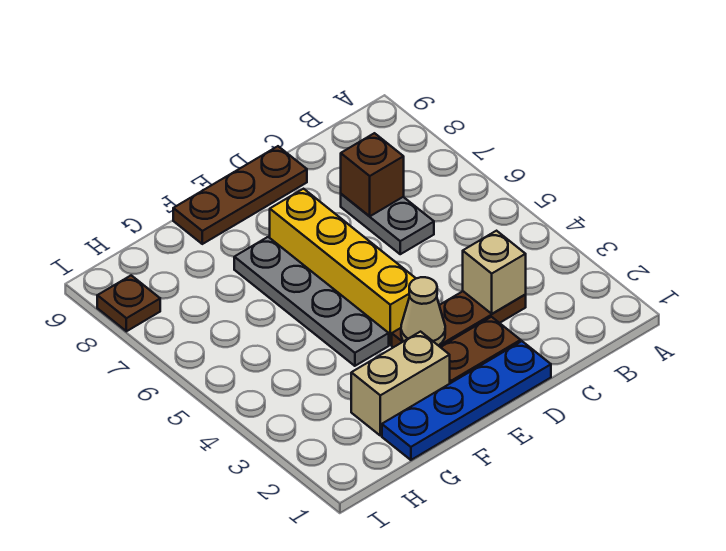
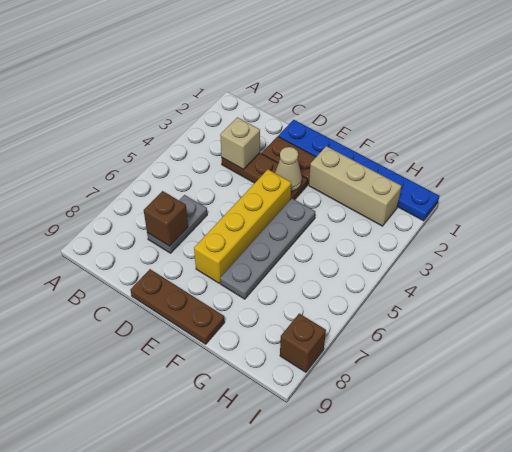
blue 1x4 plate [382,341,551,460] -> blue 1x6 plate [278,120,439,221]
tan 1x2 brick [351,332,450,436] -> tan 1x3 brick [309,146,401,226]
brown 1x1 plate [97,275,160,331] -> brown 1x1 brick [280,314,326,372]

